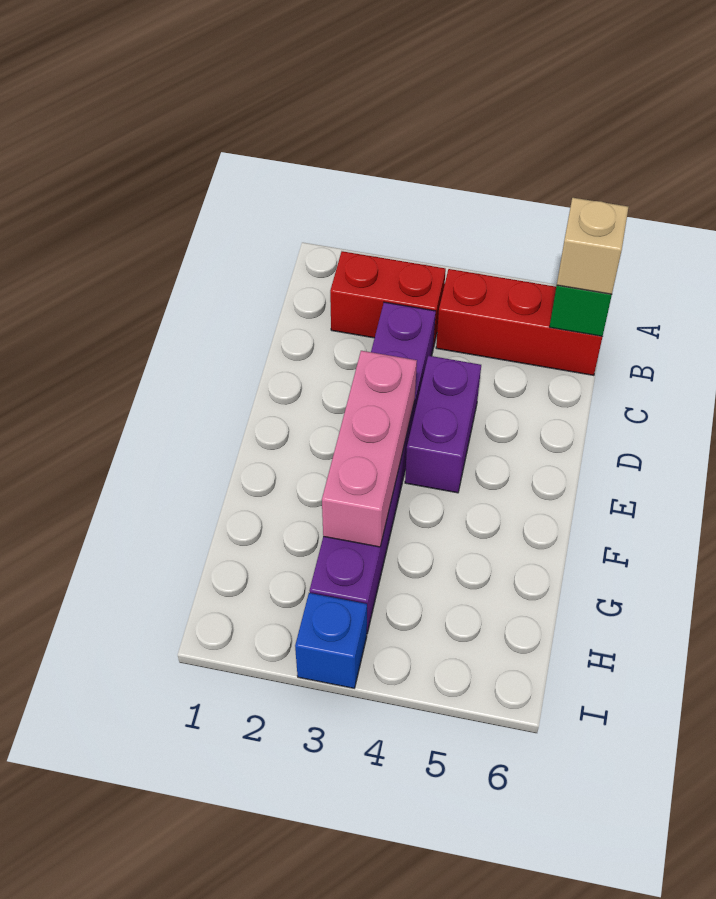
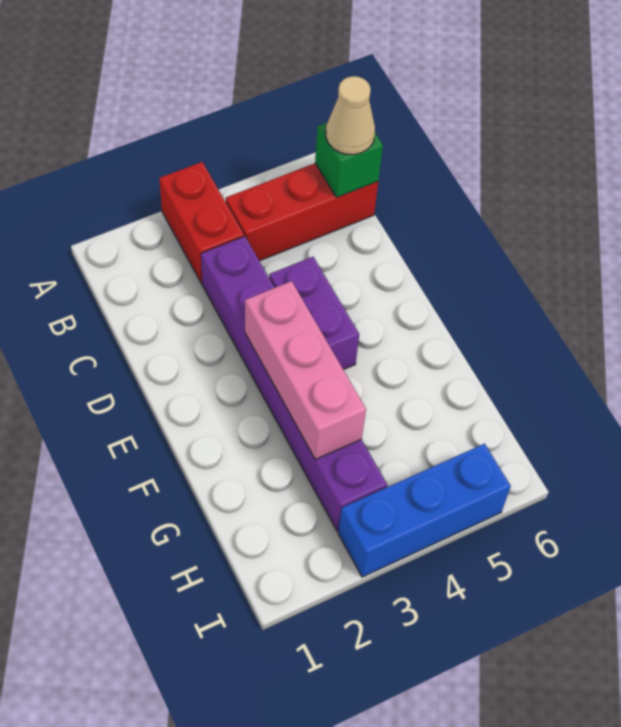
red 1x2 brick [330,251,446,348] -> red 1x2 brick turned to [159,162,244,284]
tan 1x1 brick [557,198,628,294] -> tan 1x1 cone [326,76,375,155]
blue 1x1 brick [295,593,367,688] -> blue 1x3 brick [338,444,511,577]

